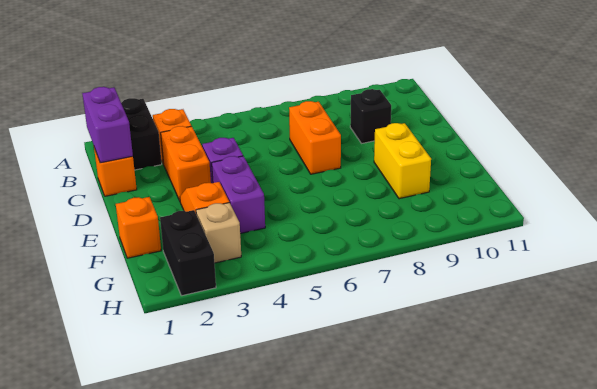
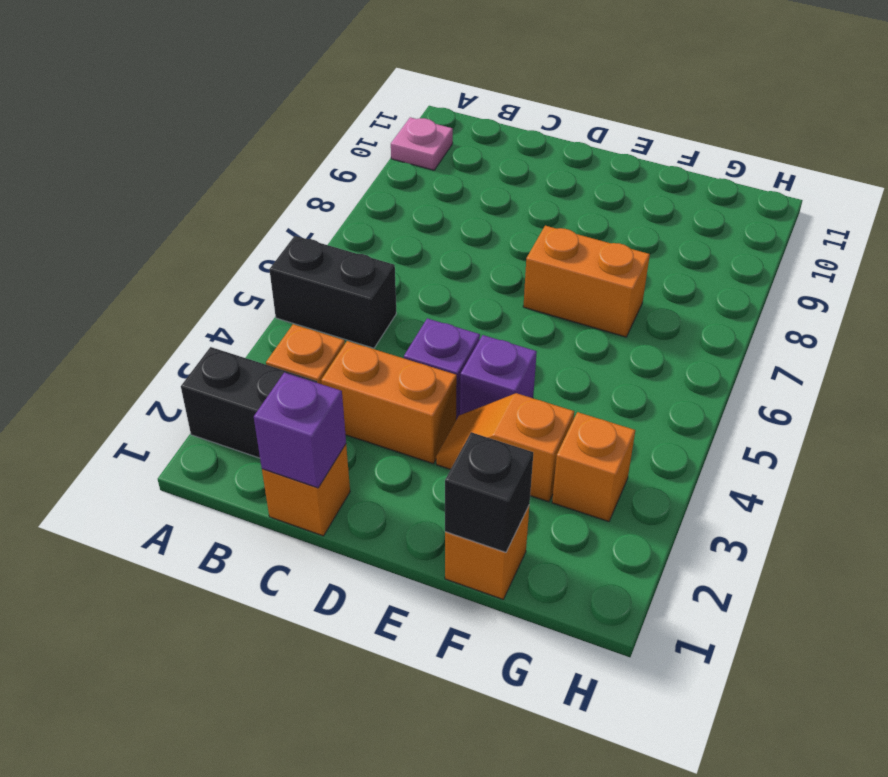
none -> pink 1x1 plate [391,117,453,170]
purple 1x2 brick [82,87,133,163] -> purple 1x1 brick [254,372,346,488]
orange 1x2 brick [289,101,341,174] -> orange 1x2 brick moved to [523,226,650,337]
black 1x1 brick [350,89,391,144] -> black 1x1 brick moved to [445,432,533,552]
purple 1x2 brick [212,156,265,234] -> purple 1x1 brick [460,335,537,415]
yellow 1x2 brick [374,123,431,199] -> none
black 1x2 brick [160,210,216,296] -> black 1x2 brick moved to [269,236,396,348]
tan 1x1 brick [196,203,241,263] -> orange 1x1 brick [552,412,635,522]

